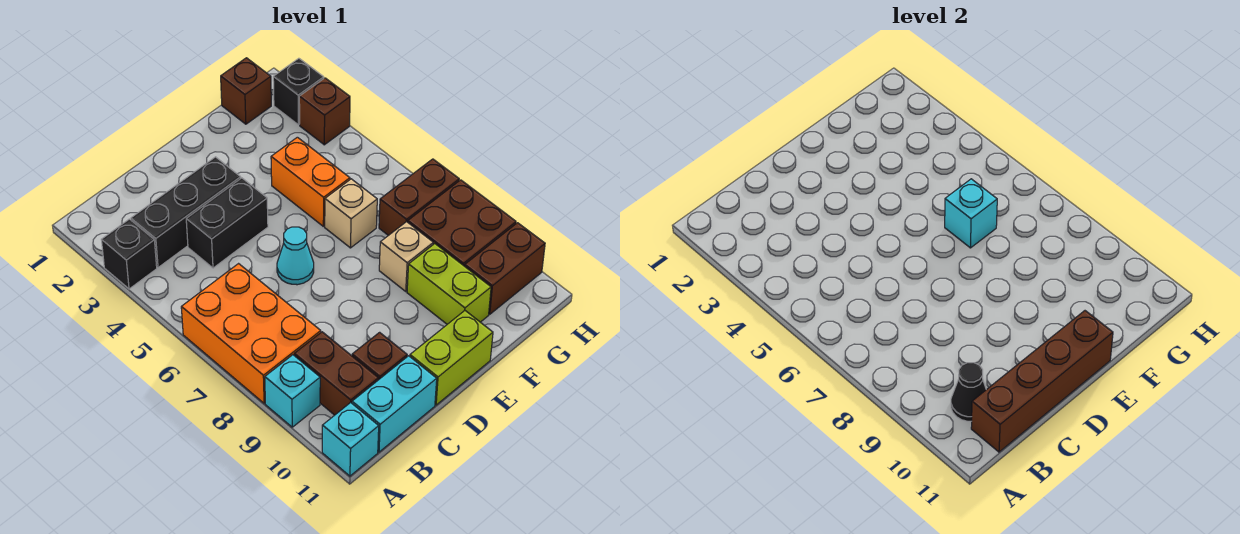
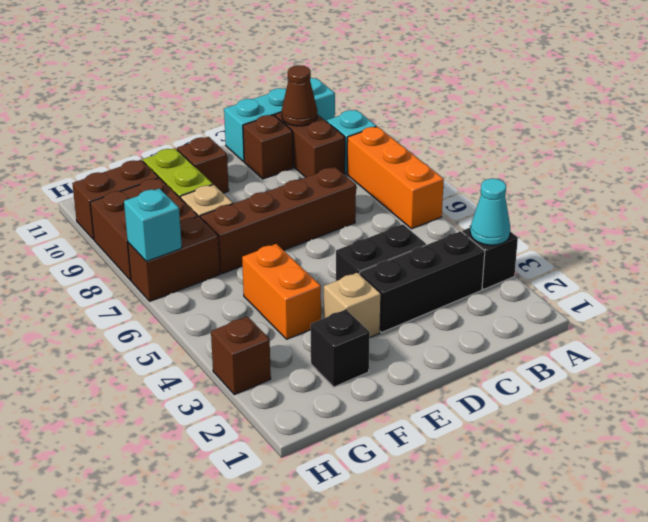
orange 2x3 brick [181,264,321,403] -> orange 1x3 brick [347,127,444,229]
black 1x1 cone [951,363,986,421] -> brown 1x1 cone [282,65,317,126]
brown 1x4 brick [971,311,1113,452] -> brown 1x4 brick moved to [200,167,356,274]
cyan 1x1 cone [277,227,314,285] -> cyan 1x1 cone moved to [470,178,510,245]
lime 1x2 brick [410,311,493,405] -> none
tan 1x1 brick [325,179,377,248] -> tan 1x1 brick moved to [324,272,381,337]
cyan 1x1 brick [945,179,997,248] -> cyan 1x1 brick moved to [124,189,182,261]
brown 1x1 brick [221,58,271,124] -> brown 1x1 brick moved to [177,137,229,193]
black 1x1 brick [273,58,324,125] -> black 1x1 brick moved to [311,310,370,387]

